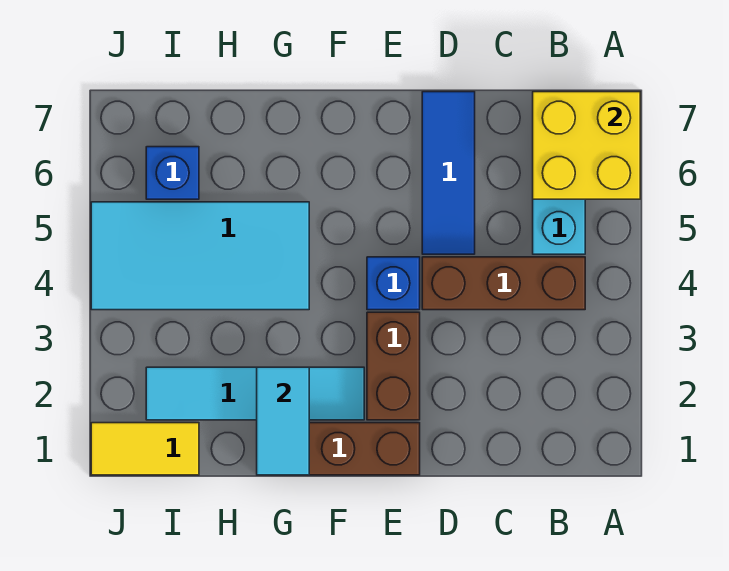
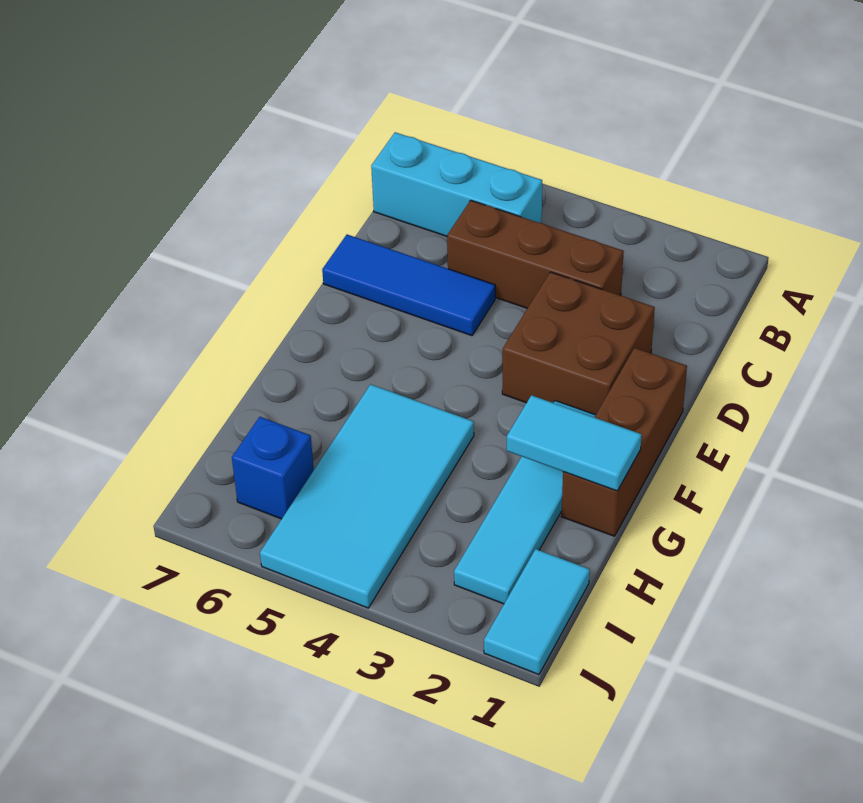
yellow 2x2 brick [533,92,640,199] -> none
brown 1x3 brick [422,257,585,310] -> brown 1x3 brick turned to [447,200,624,308]
brown 1x2 brick [367,312,420,420] -> brown 2x2 brick [502,272,655,415]
blue 1x1 brick [367,257,420,310] -> none
yellow 1x2 tile [91,423,199,475] -> cyan 1x2 tile [484,549,590,675]

